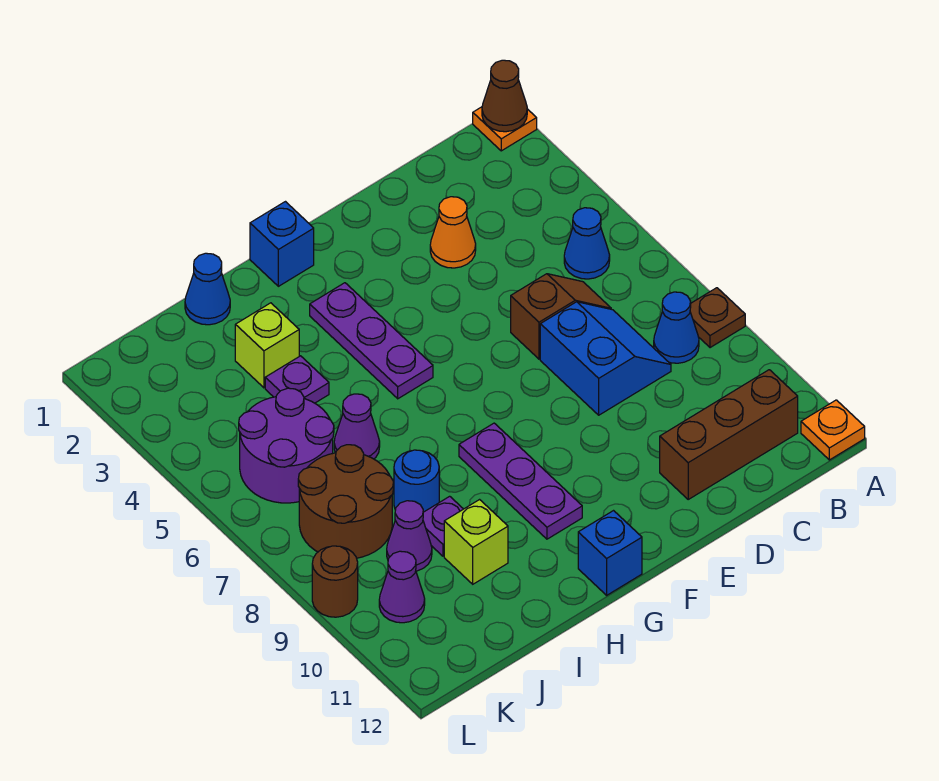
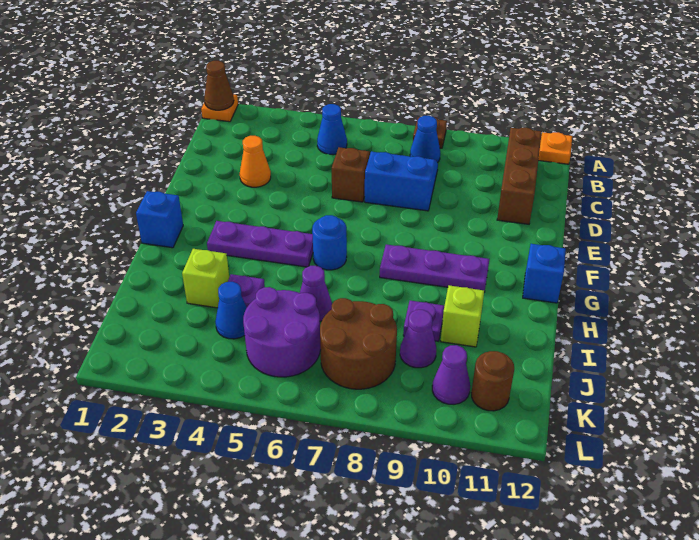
blue 1x1 cone [185,253,230,325] -> blue 1x1 cone moved to [215,282,247,339]
blue 1x1 round brick [394,450,439,512] -> blue 1x1 round brick moved to [312,215,347,270]
brown 1x1 round brick [312,546,358,617] -> brown 1x1 round brick moved to [472,351,514,411]

